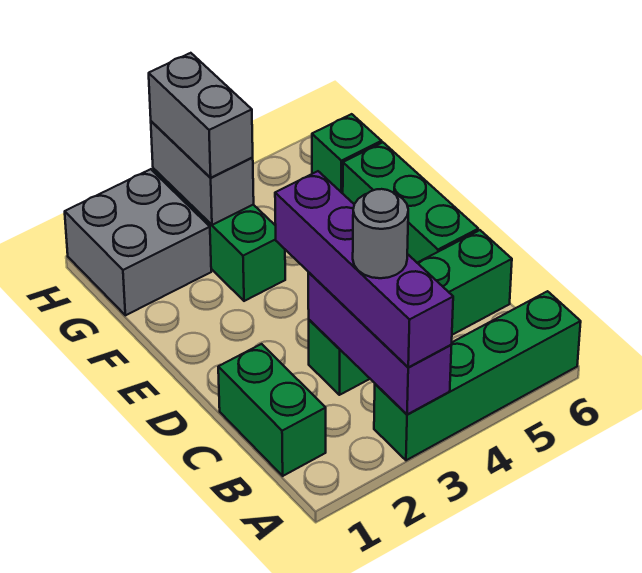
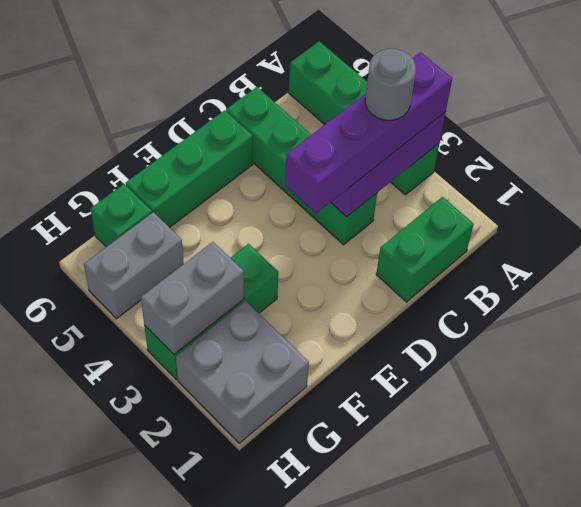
grey 1x2 brick [149,53,253,178] -> grey 1x2 brick moved to [84,212,184,319]

